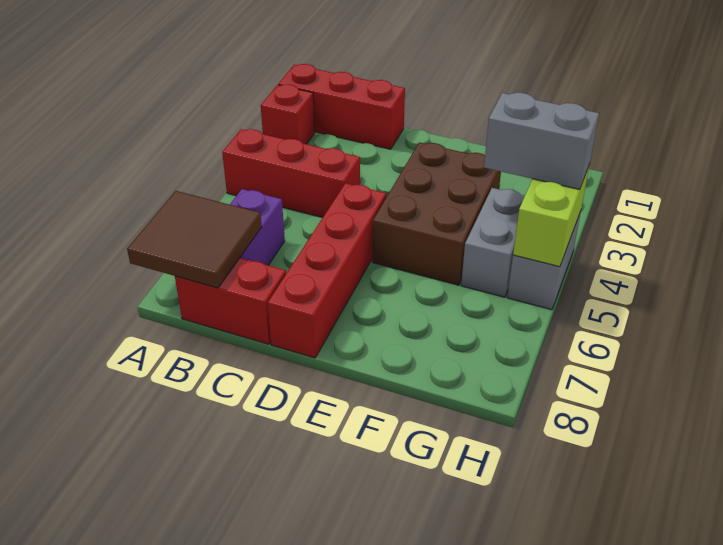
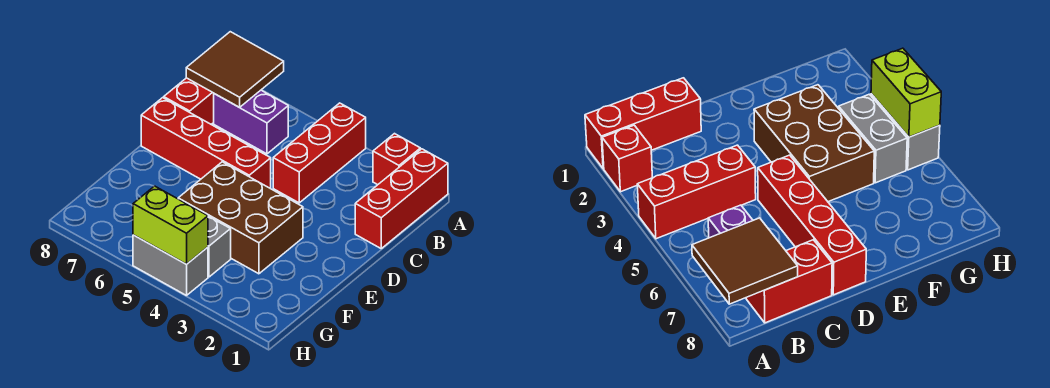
grey 1x2 brick [484,93,599,189] -> none

